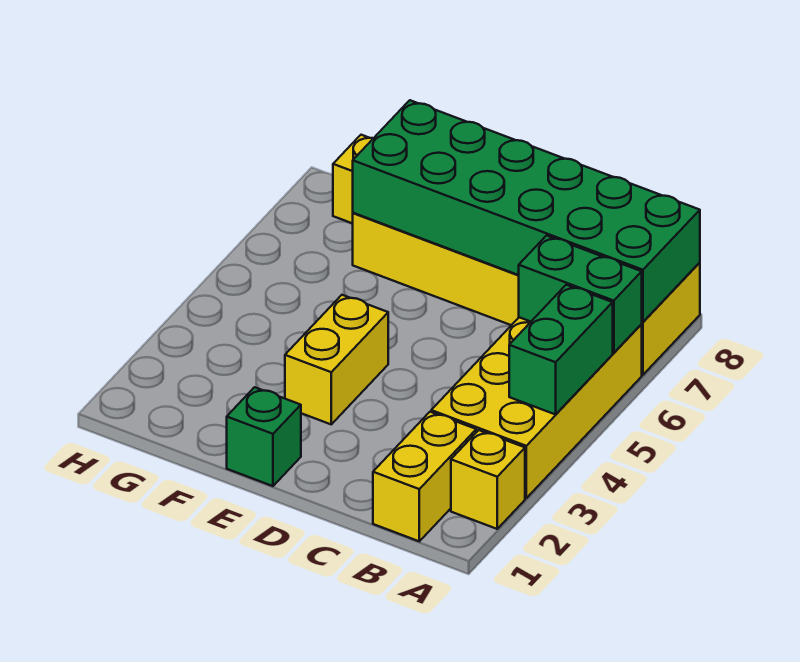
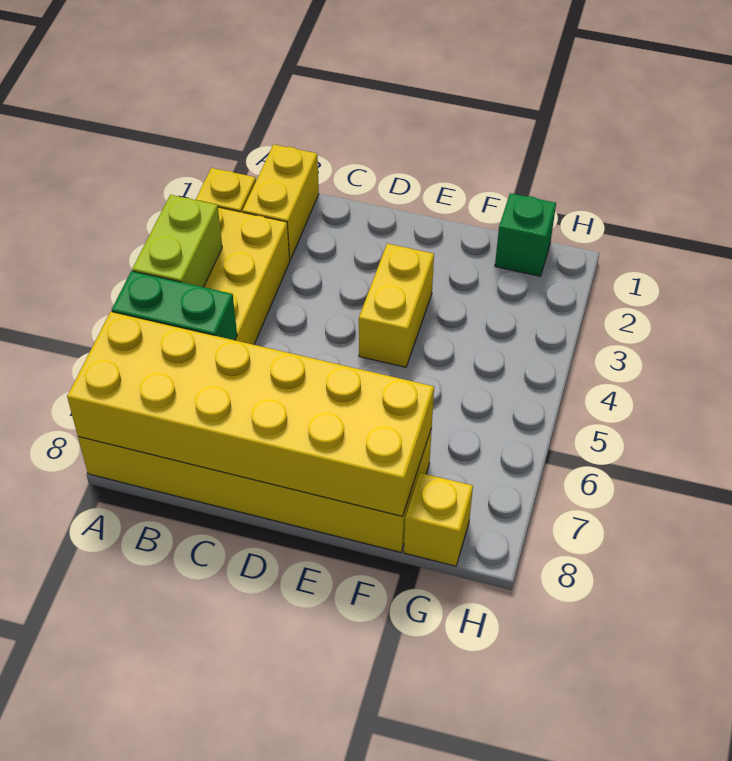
green 1x2 brick [509,285,613,415] -> lime 1x2 brick [132,195,222,287]
green 2x6 brick [353,100,700,322] -> yellow 2x6 brick [67,312,434,516]
green 1x1 brick [227,387,301,486] -> green 1x1 brick moved to [495,193,556,276]

